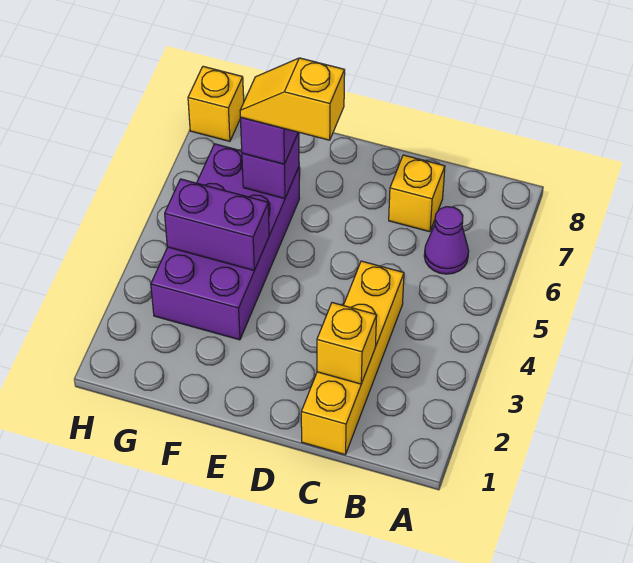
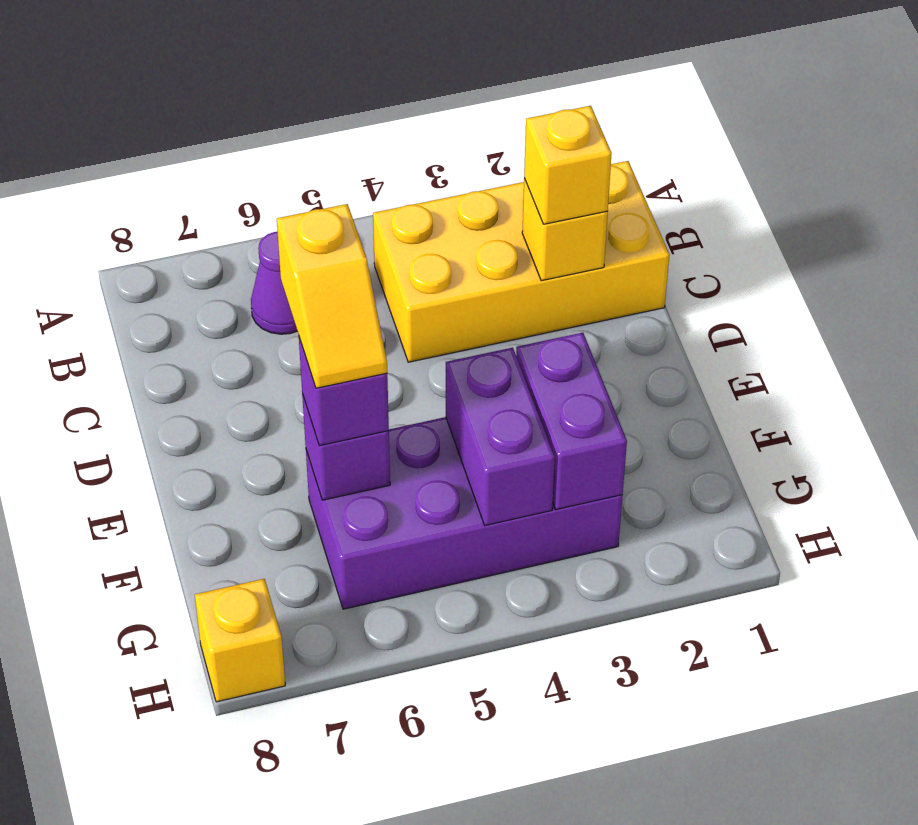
yellow 1x4 brick [301,261,404,455] -> yellow 2x4 brick [373,161,670,362]
yellow 1x1 brick [389,155,445,232] -> yellow 1x1 brick moved to [524,106,612,224]
none -> purple 1x2 brick [516,333,627,510]

